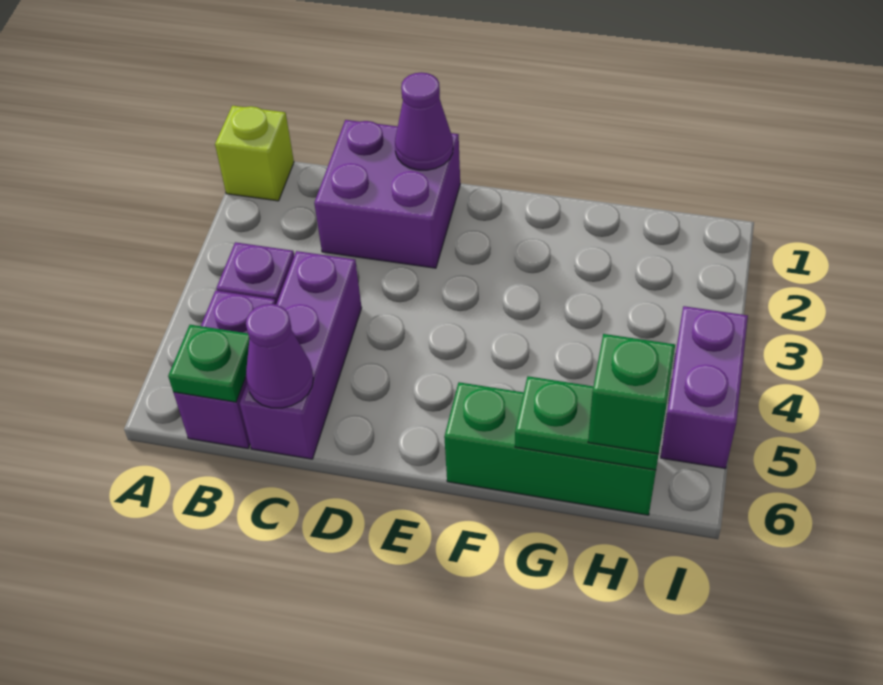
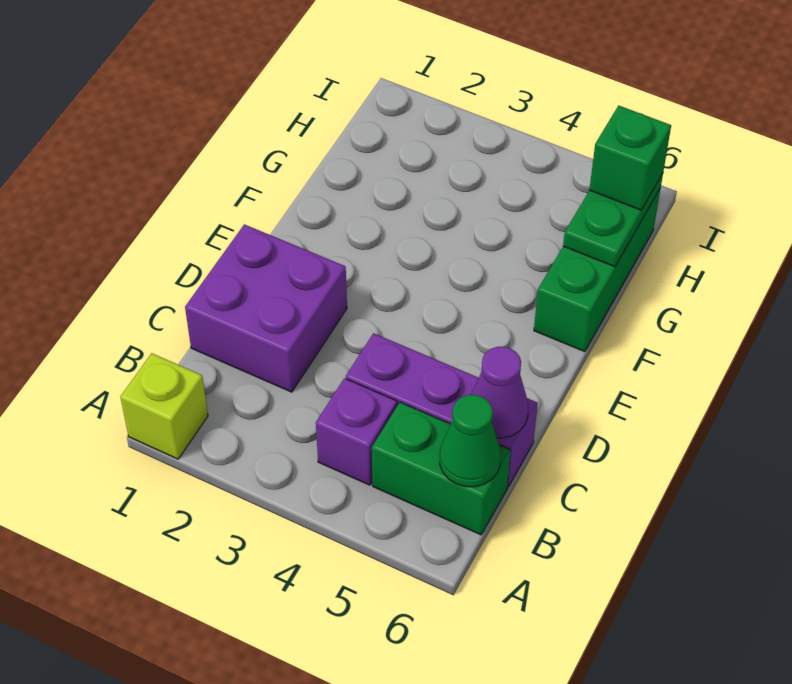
purple 1x2 brick [174,291,276,448] -> green 1x2 brick [372,402,511,535]
green 1x1 plate [168,325,250,402] -> green 1x1 cone [440,395,501,487]
purple 1x1 cone [395,72,453,170] -> none
purple 1x2 brick [661,306,748,468] -> none

